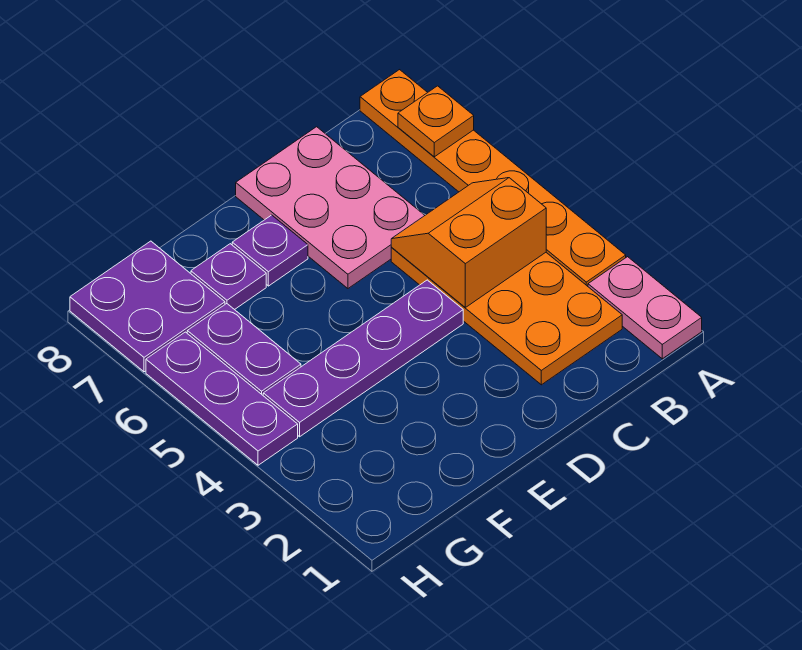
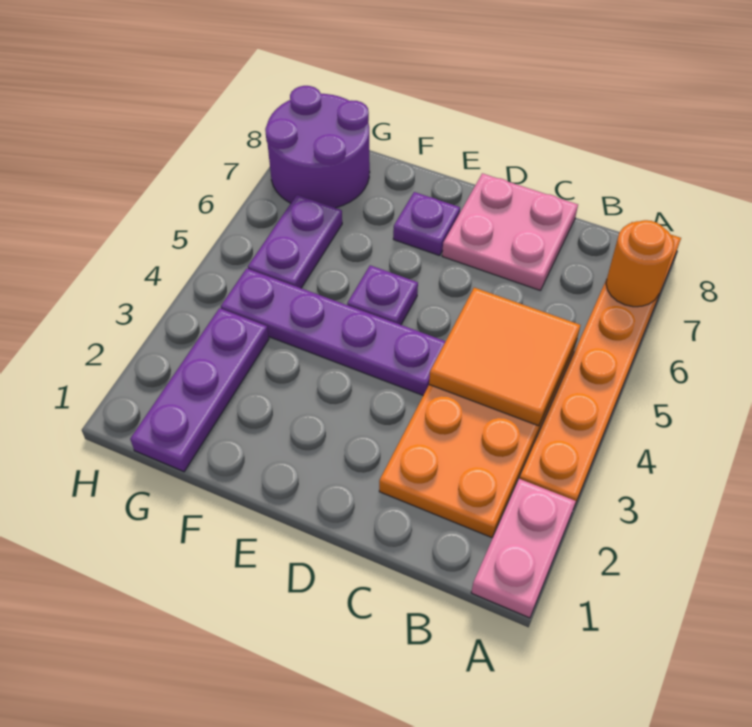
orange 1x1 plate [398,86,474,157] -> orange 1x1 round brick [606,220,674,307]
orange 2x2 slope [391,178,546,307] -> orange 2x2 tile [429,288,580,426]
pink 2x3 plate [236,127,425,288] -> pink 2x2 plate [442,173,578,291]
purple 1x1 plate [191,244,266,310] -> purple 1x1 plate moved to [347,265,418,325]
purple 2x2 plate [70,241,225,372] -> purple 2x2 round brick [265,86,370,208]
purple 1x3 plate [146,332,298,465] -> purple 1x3 plate moved to [130,308,269,472]

